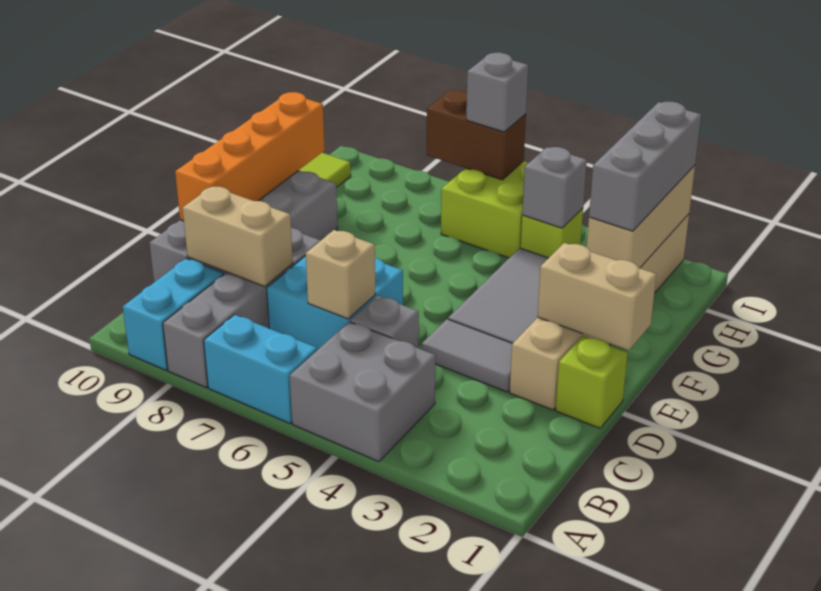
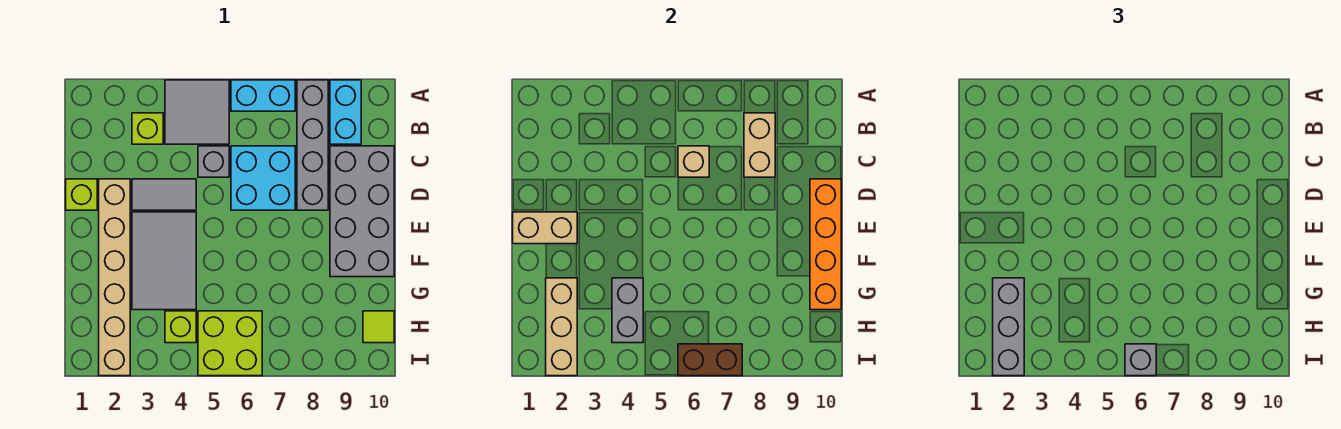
grey 2x2 brick [290,322,436,462] -> grey 2x2 tile [165,80,229,144]
none -> lime 1x1 brick [132,113,163,144]
tan 1x2 brick [183,186,293,286] -> tan 1x2 brick turned to [744,113,775,177]
grey 1x1 brick [522,147,587,228] -> grey 1x2 brick [612,278,643,343]

